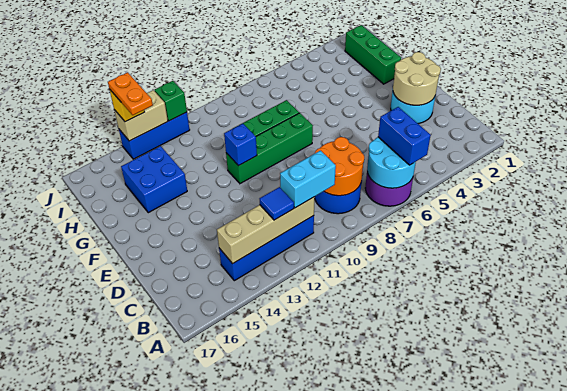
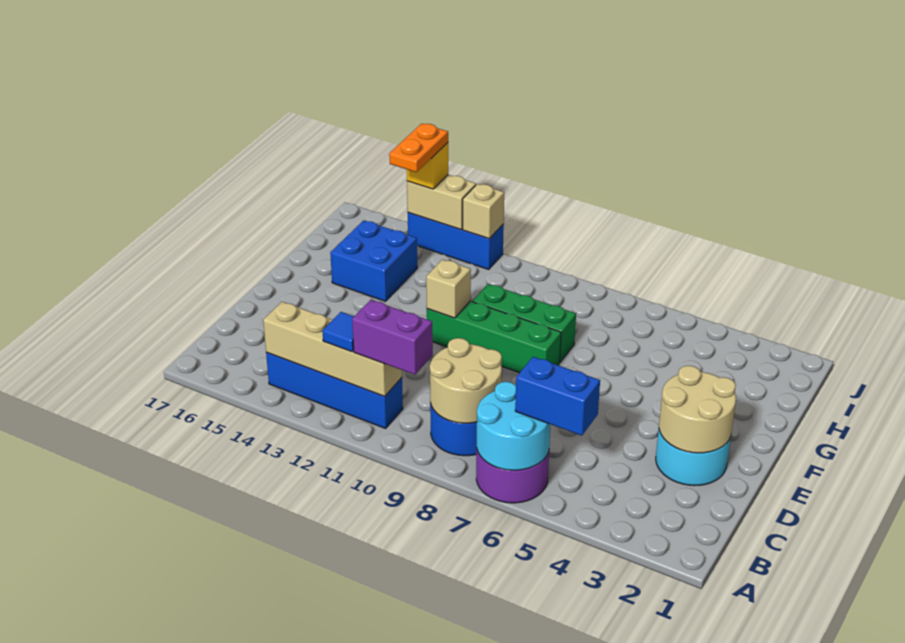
blue 1x2 brick [378,107,431,165] -> blue 1x2 brick turned to [515,357,600,436]
orange 2x2 round brick [315,137,364,196] -> tan 2x2 round brick [430,338,502,423]
cyan 1x2 brick [280,151,336,208] -> purple 1x2 brick [352,300,433,375]
blue 1x1 brick [224,123,257,166] -> tan 1x1 brick [426,259,471,318]
green 1x3 brick [345,25,401,84] -> none
green 1x1 brick [154,81,187,121] -> tan 1x1 brick [463,184,504,239]

